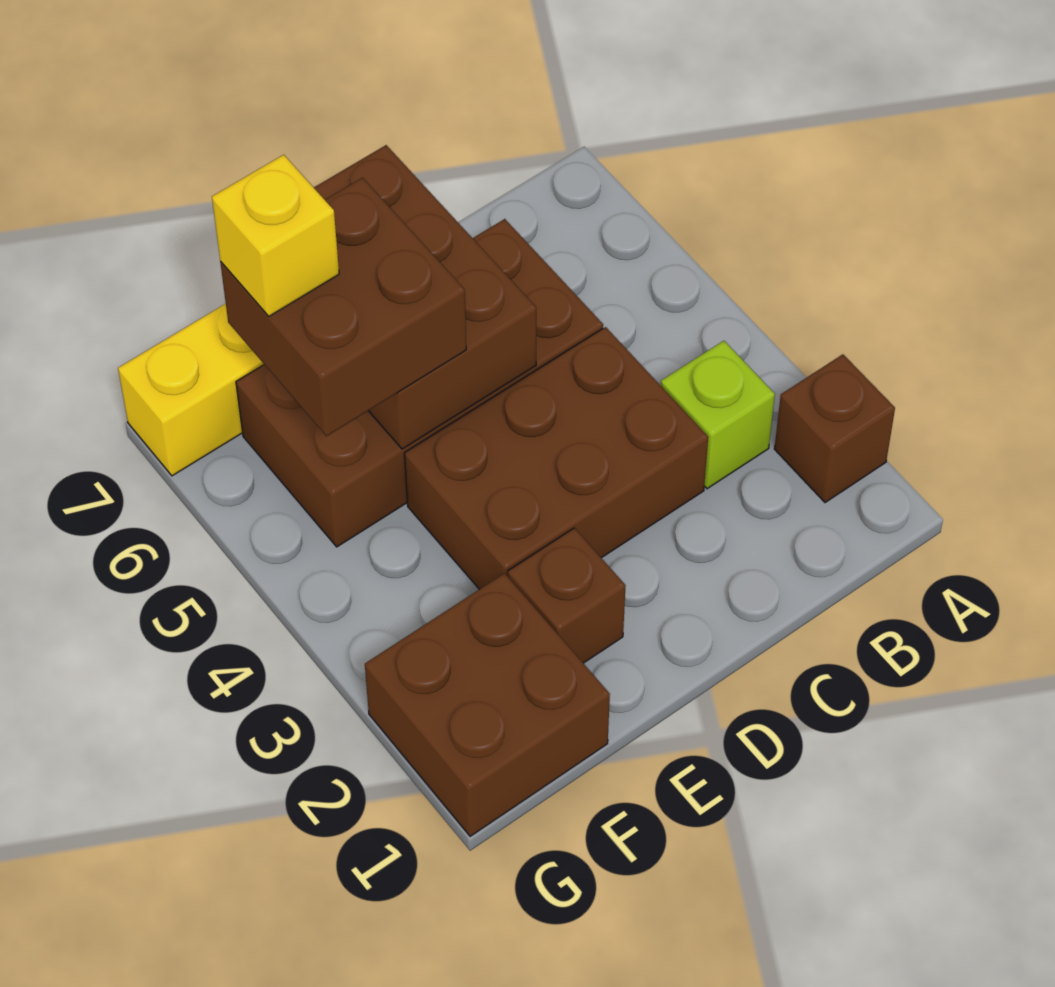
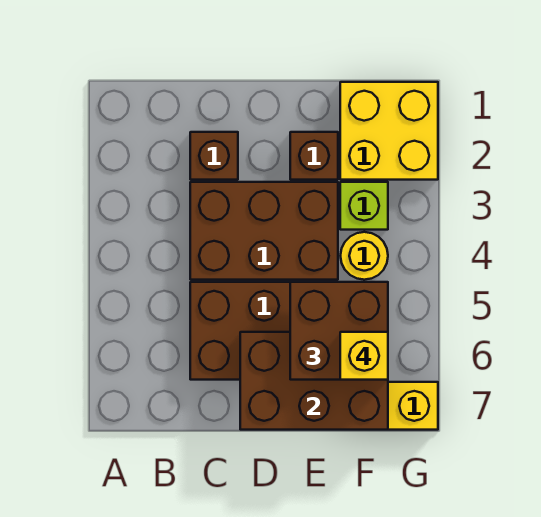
brown 1x1 brick [774,354,895,503] -> brown 1x1 brick moved to [190,132,238,180]
lime 1x1 brick [661,341,775,489] -> lime 1x1 brick moved to [340,182,388,230]
brown 2x3 brick [314,145,536,449] -> brown 2x3 brick turned to [240,332,388,430]
brown 2x2 brick [365,573,610,836] -> yellow 2x2 brick [340,82,438,180]
none -> yellow 1x1 round brick [341,232,388,280]

